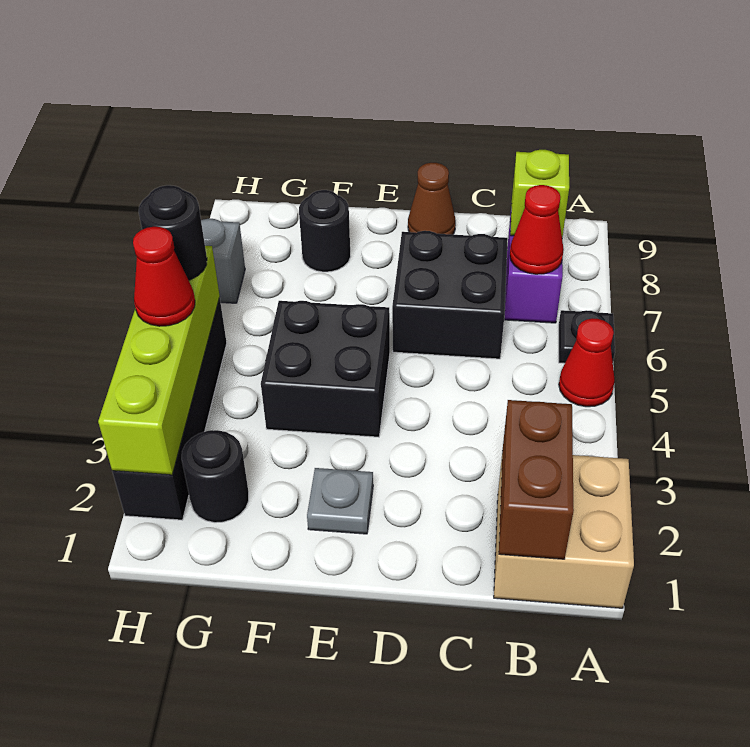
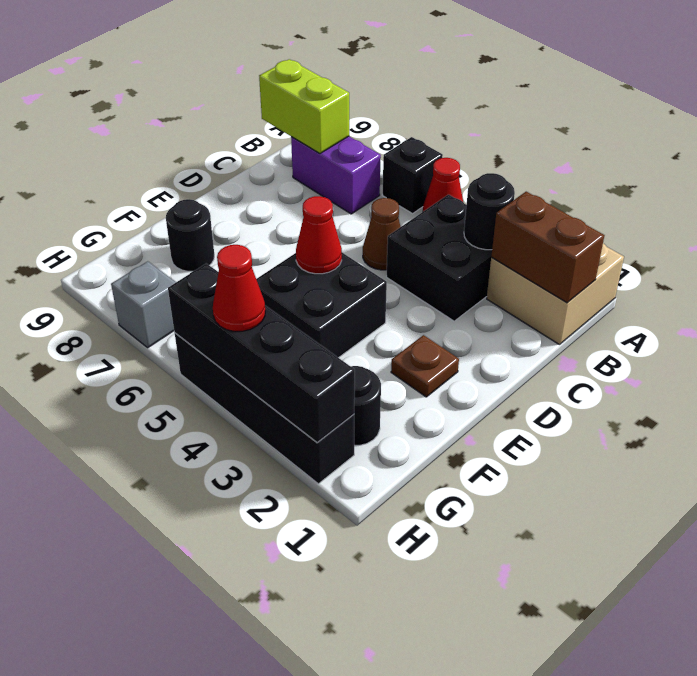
black 1x1 plate [559,310,615,363] -> black 1x1 brick [383,137,443,214]
red 1x1 cone [510,185,564,274] -> red 1x1 cone moved to [296,196,342,274]
lime 1x1 brick [510,150,569,238] -> lime 1x2 brick [259,59,349,153]
black 2x2 brick [392,231,508,359] -> black 2x2 brick moved to [387,195,492,321]
brown 1x1 cone [408,163,456,235] -> brown 1x1 cone moved to [363,198,400,270]
grey 1x1 plate [307,468,373,534] -> brown 1x1 plate [391,335,459,397]
lime 1x4 brick [98,246,220,475] -> black 1x4 brick [168,263,355,443]
black 1x1 round brick [139,185,207,280] -> black 1x1 round brick moved to [464,173,515,250]

